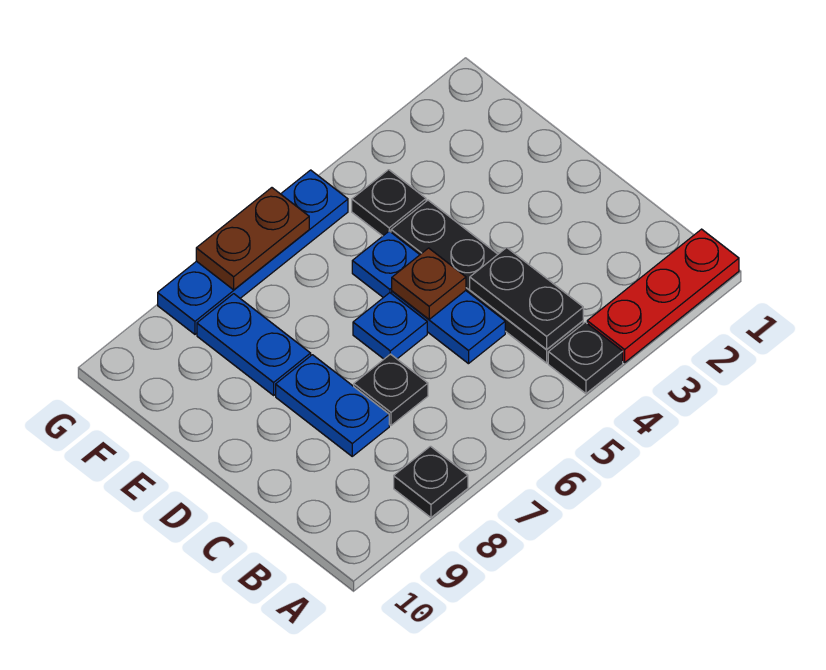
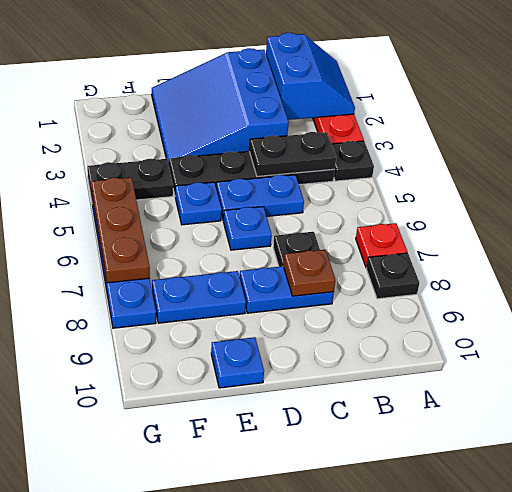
none -> blue 2x2 slope [266,33,355,120]
none -> red 1x1 plate [356,223,407,267]
none -> blue 3x3 slope [152,48,289,164]
brown 1x1 plate [392,248,466,319] -> brown 1x1 plate moved to [283,250,335,296]
none -> blue 1x1 plate [211,337,264,388]
black 1x1 plate [352,170,426,236] -> black 1x2 plate [87,159,173,200]
brown 1x2 plate [196,188,309,290] -> brown 1x3 plate [91,177,150,283]

